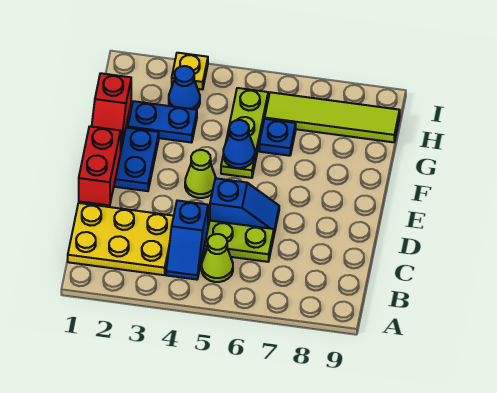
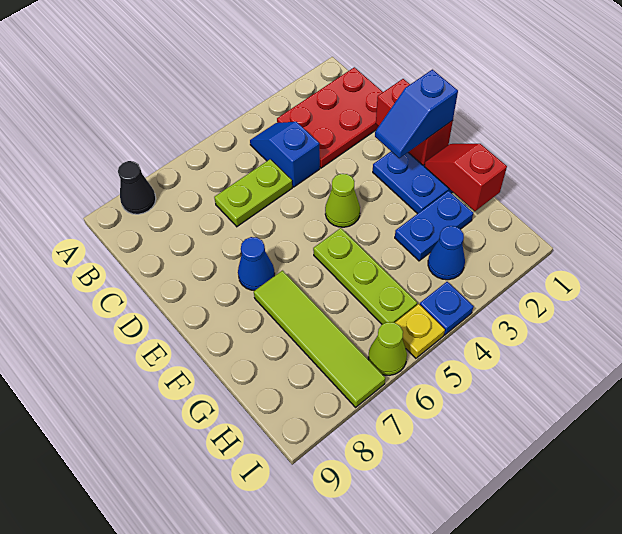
none -> black 1x1 cone [118,161,156,214]
yellow 2x3 plate [68,203,174,275] -> red 2x3 plate [277,67,383,168]
lime 1x1 cone [202,234,233,282] -> lime 1x1 cone moved to [368,322,407,375]
blue 1x2 slope [210,178,279,233] -> blue 1x2 slope moved to [375,70,458,158]
blue 1x1 cone [223,120,255,168] -> blue 1x1 cone moved to [238,237,275,290]
blue 1x1 plate [259,119,296,156] -> blue 1x1 plate moved to [420,282,474,335]
lime 1x4 tile [264,92,400,142] -> lime 1x4 tile turned to [254,271,385,407]
yellow 1x1 plate [172,53,208,89] -> yellow 1x1 plate moved to [395,304,445,358]

